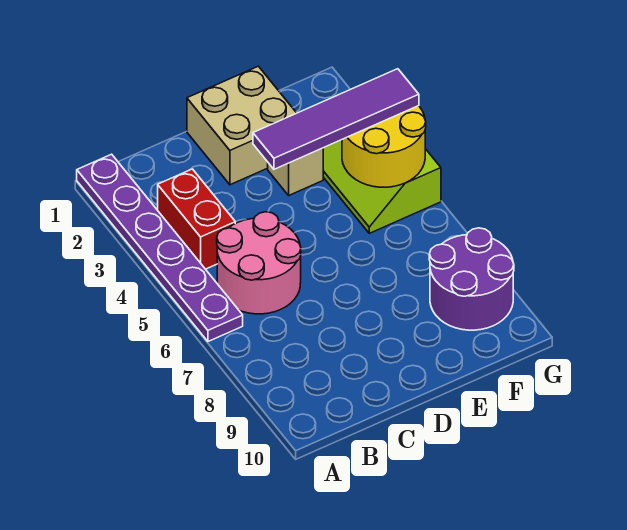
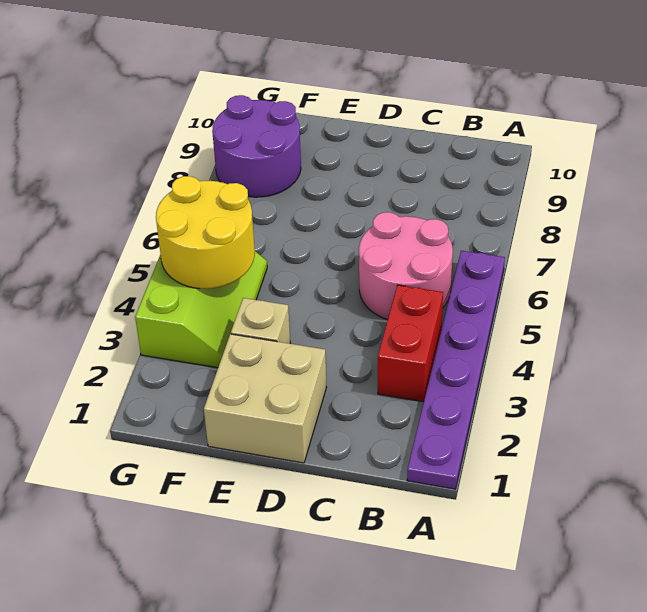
purple 1x4 tile [253,69,419,169] -> none

